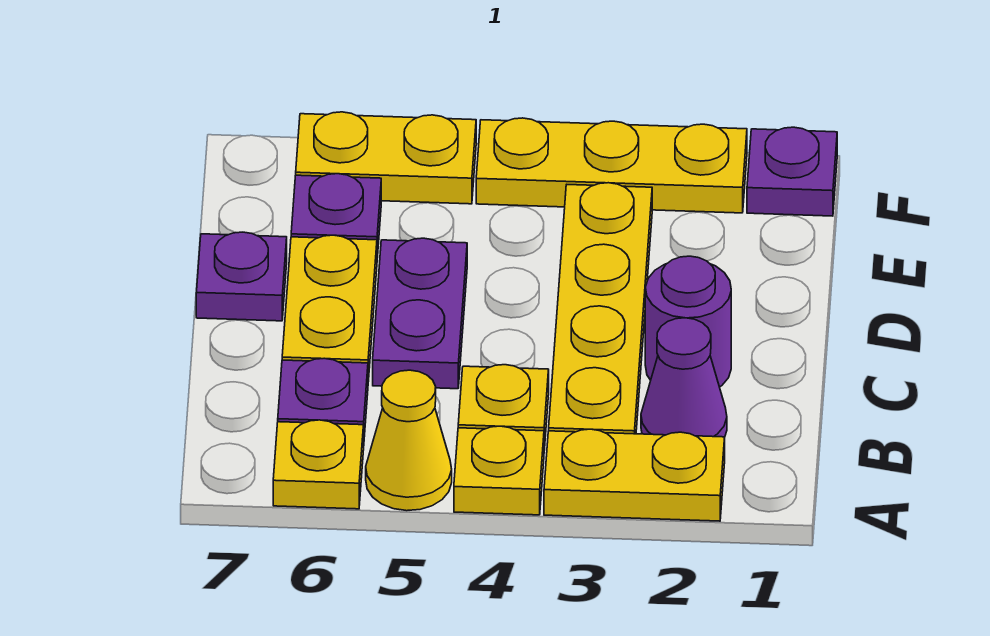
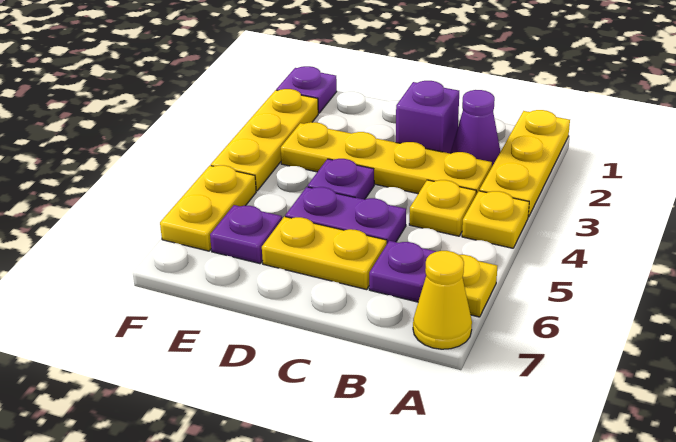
yellow 1x2 plate [544,429,725,521] -> yellow 1x3 plate [479,110,570,217]
yellow 1x1 cone [366,370,452,511] -> yellow 1x1 cone moved to [413,251,472,349]
purple 1x1 round brick [645,256,731,387] -> purple 1x1 brick [396,81,459,153]
purple 1x1 plate [196,232,287,321] -> purple 1x1 plate moved to [308,159,374,199]

